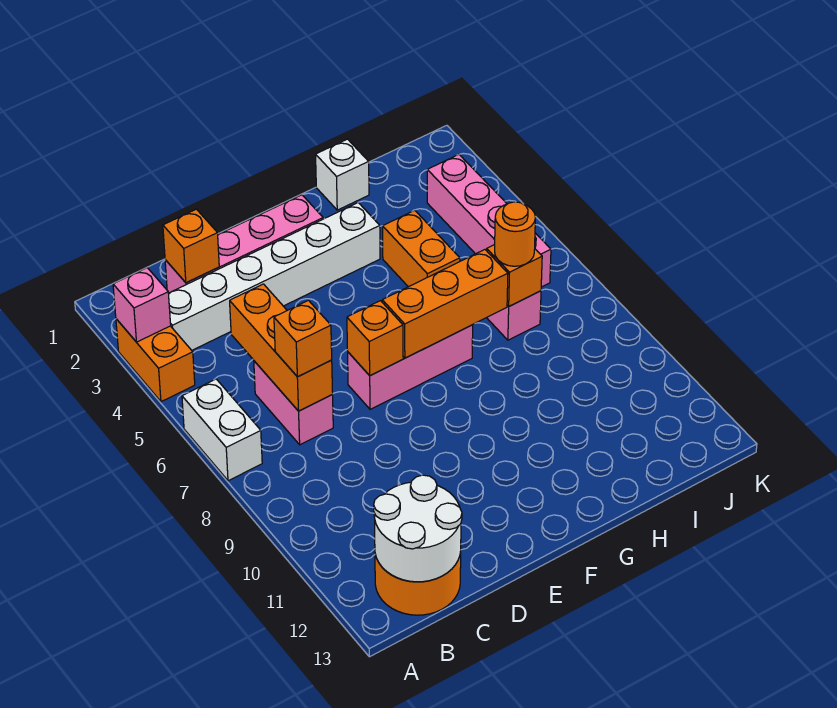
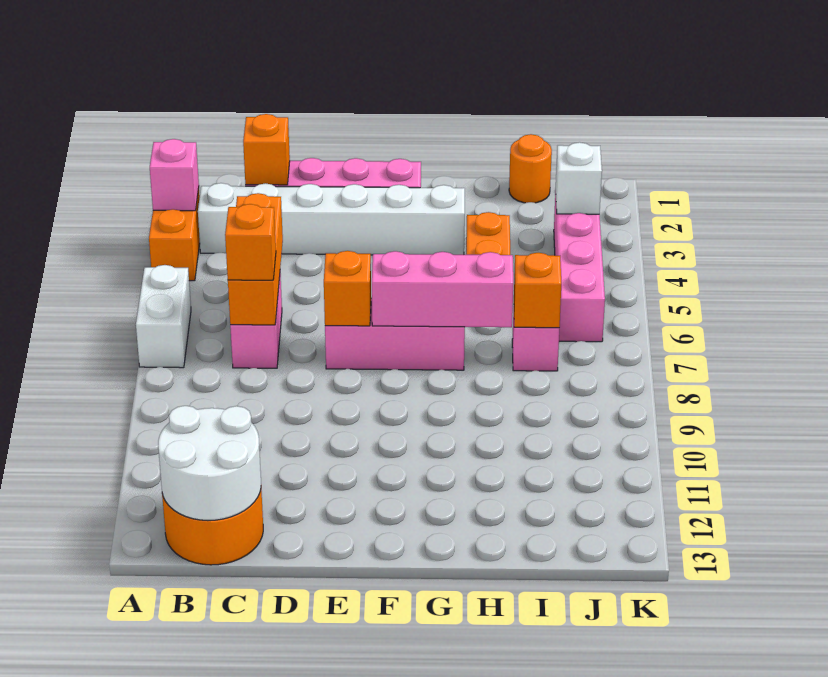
orange 1x3 brick [382,250,508,358] -> pink 1x3 brick [372,251,513,327]
white 1x1 brick [316,139,369,210] -> white 1x1 brick moved to [556,142,602,214]
orange 1x1 round brick [495,202,535,266] -> orange 1x1 round brick moved to [509,134,552,203]

